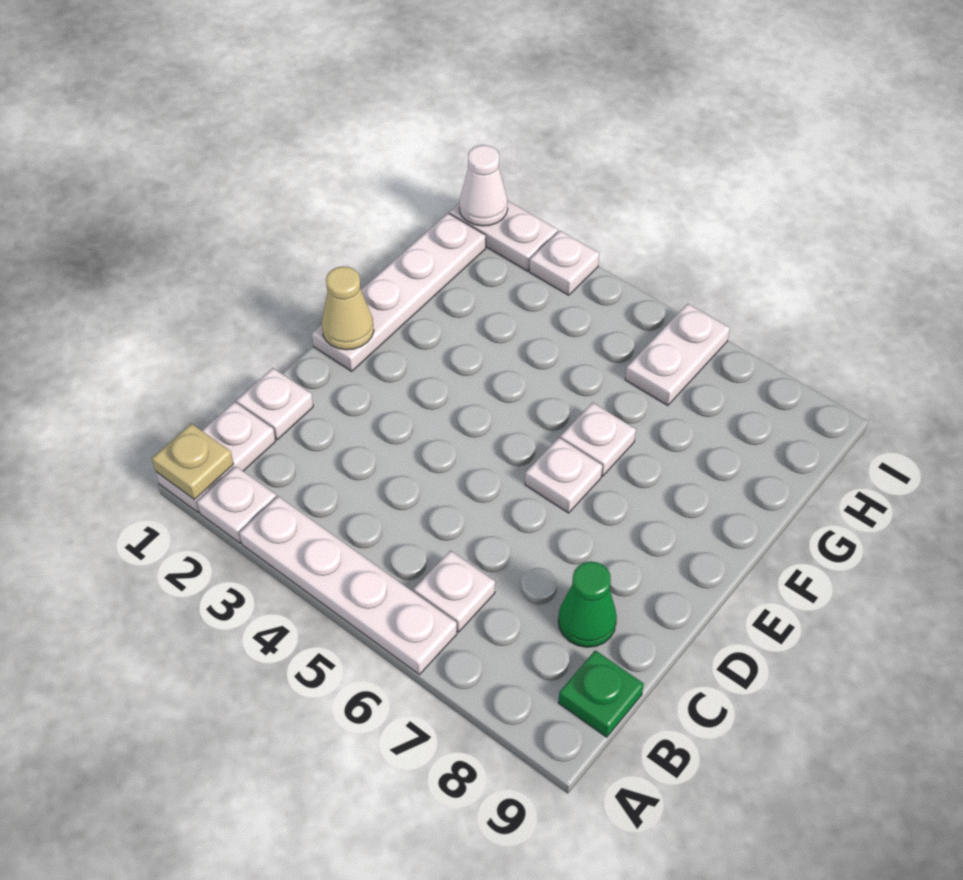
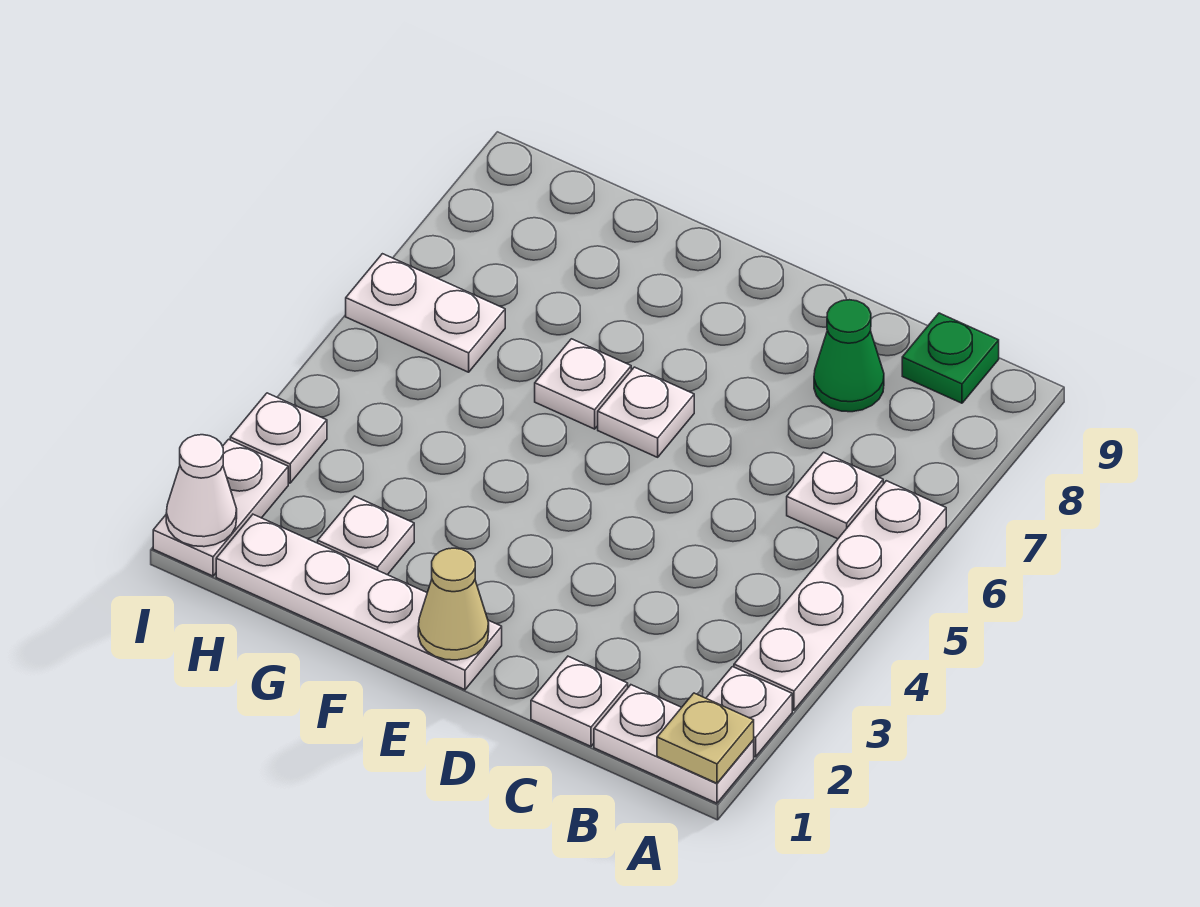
none -> white 1x1 plate [318,496,414,575]

